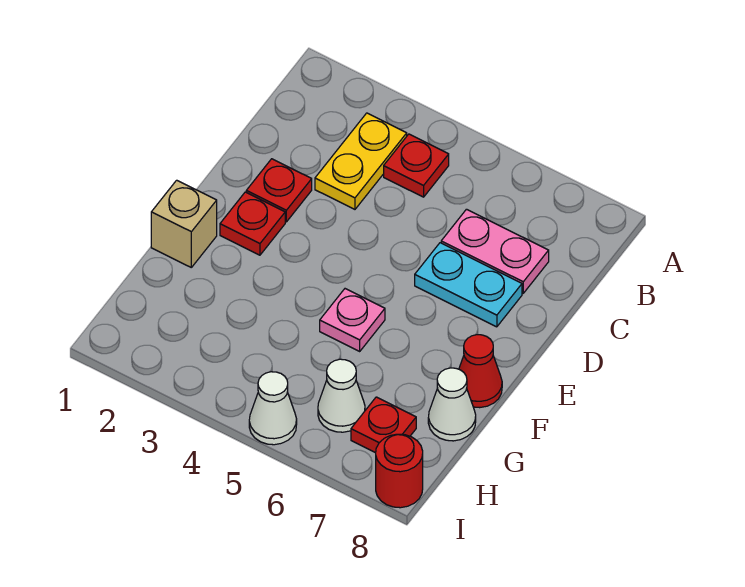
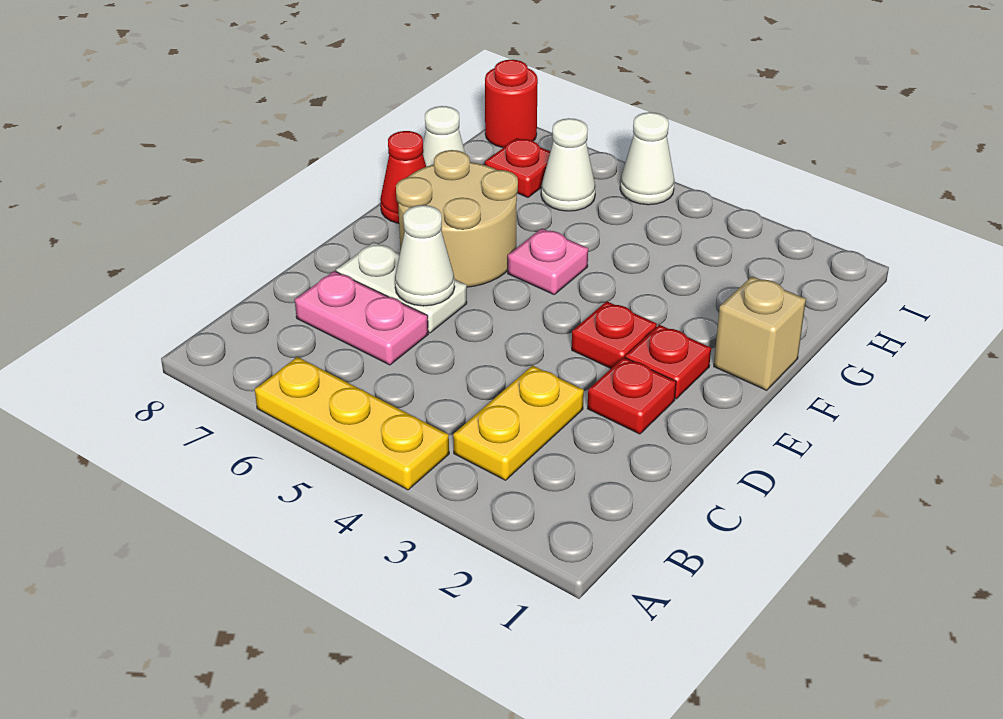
none -> yellow 1x3 plate [255,357,449,490]
red 1x1 plate [384,134,449,197] -> red 1x1 plate moved to [572,301,657,368]
cyan 1x2 plate [415,243,522,327] -> white 1x2 plate [336,242,467,333]
none -> white 1x1 cone [395,205,455,306]
none -> tan 2x2 round brick [396,150,518,287]

